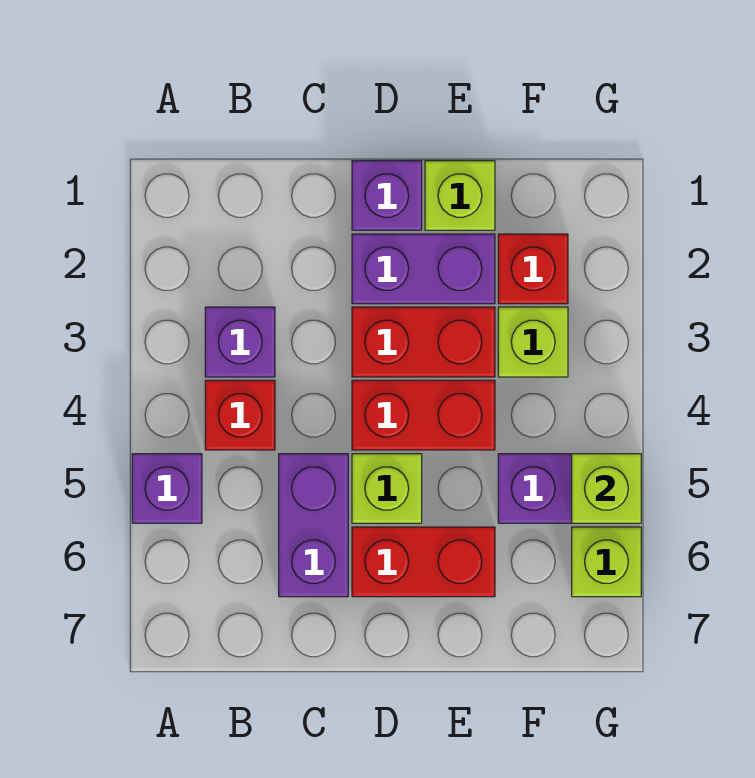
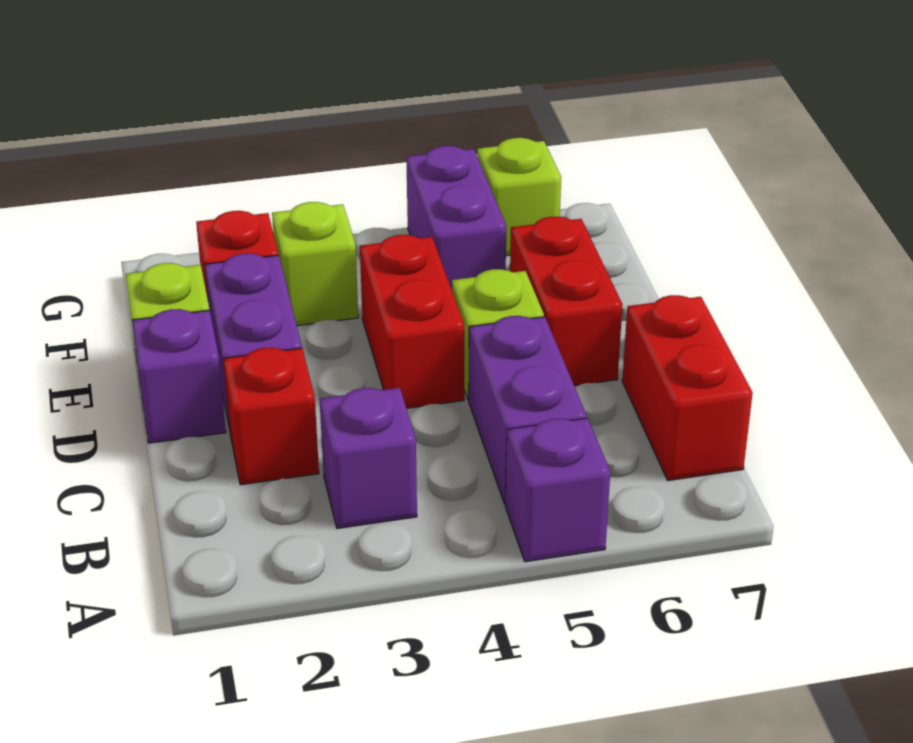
red 1x1 brick [205,380,275,450] -> red 1x1 brick moved to [223,347,319,485]
purple 1x2 brick [279,454,348,597] -> purple 1x2 brick turned to [469,316,587,504]
red 1x2 brick [352,307,495,377] -> red 1x2 brick moved to [622,295,753,480]
lime 1x1 brick [572,454,641,523] -> none

